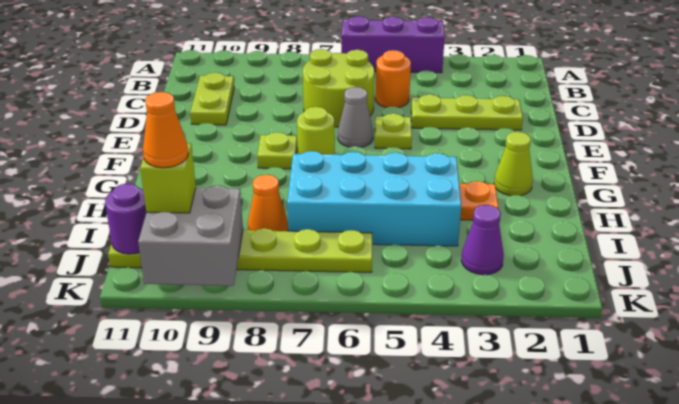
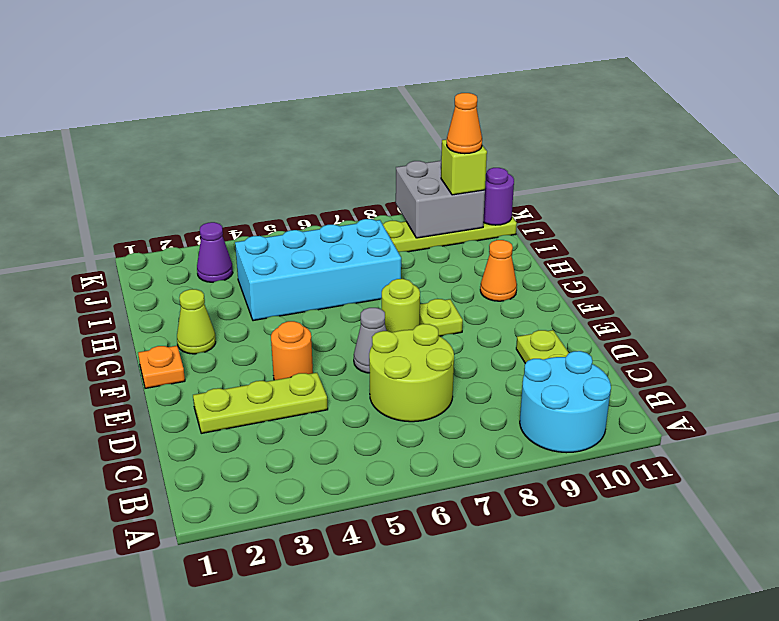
purple 1x3 brick [342,16,445,73] -> none
none -> cyan 2x2 round brick [520,351,611,453]
orange 1x1 round brick [375,50,411,107] -> orange 1x1 round brick moved to [271,321,313,380]
lime 1x1 plate [375,114,412,149] -> none
orange 1x1 plate [459,181,499,220] -> orange 1x1 plate moved to [138,346,185,388]
orange 1x1 cone [248,174,288,231] -> orange 1x1 cone moved to [480,240,517,301]

